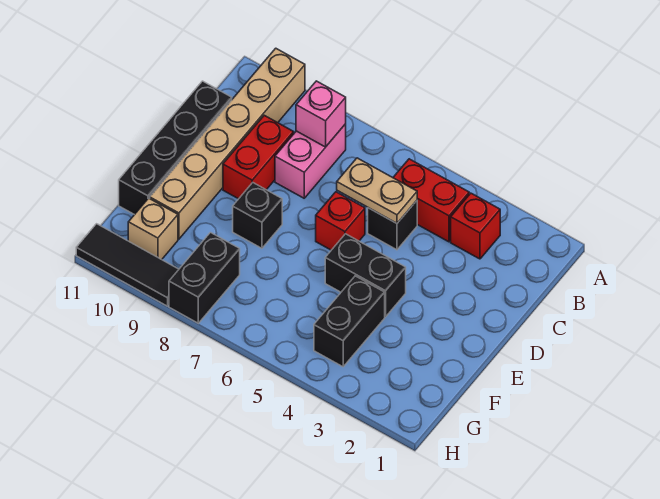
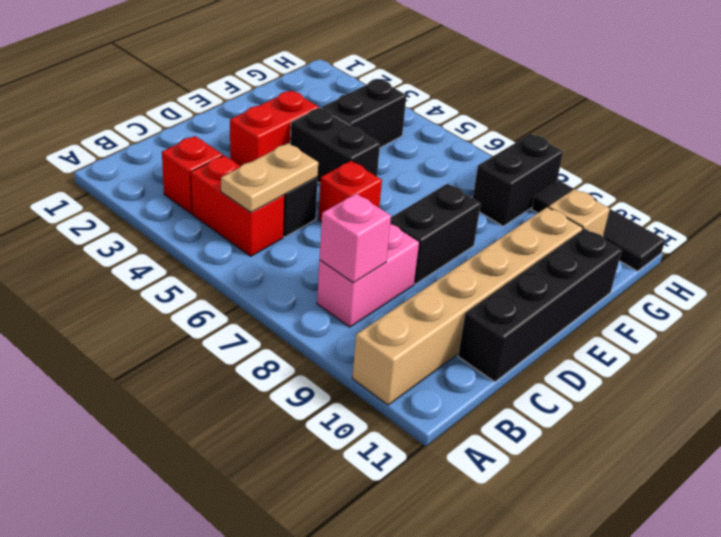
tan 1x2 plate [337,158,417,223] -> tan 1x2 plate turned to [221,143,318,212]
red 1x2 brick [223,115,294,199] -> red 1x2 brick moved to [230,91,319,166]
black 1x1 brick [233,183,282,248] -> black 1x2 brick [390,184,481,284]

